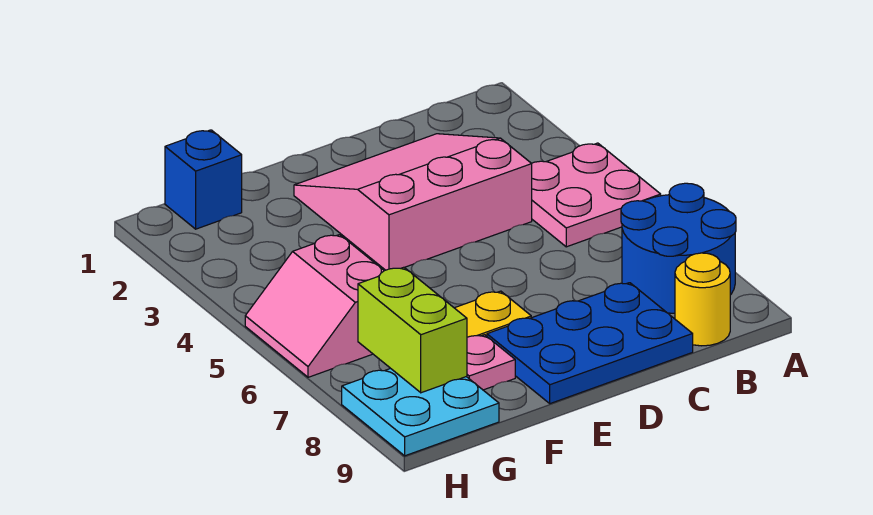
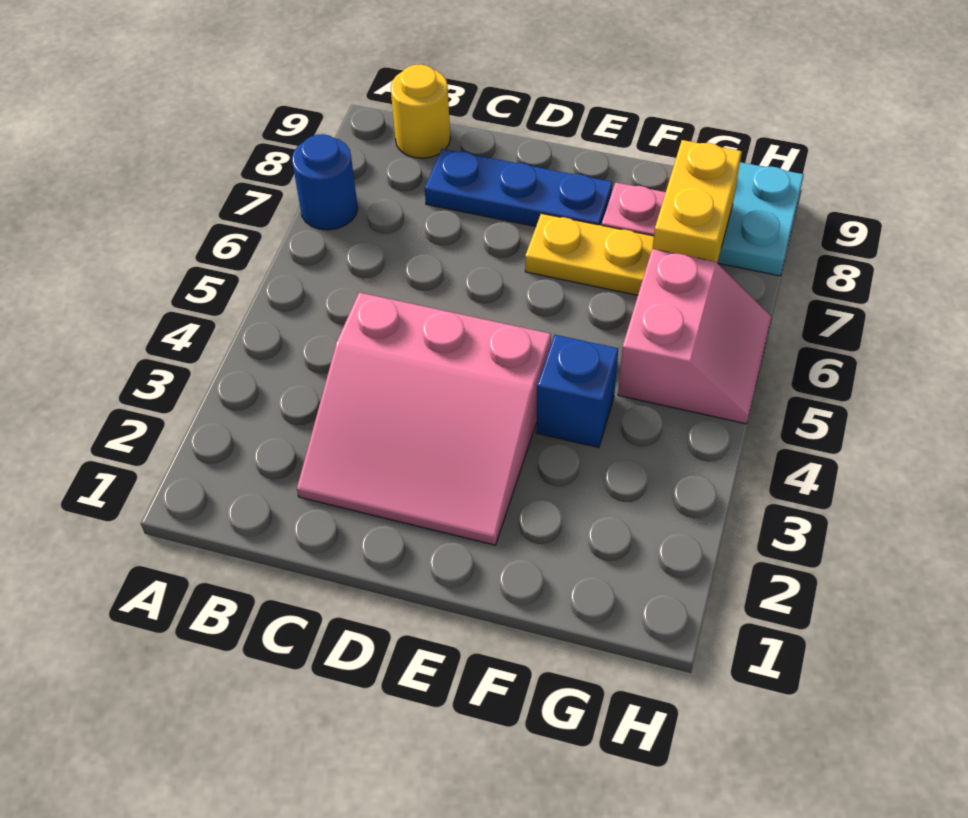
pink 2x2 plate [532,143,661,247] -> none
blue 2x2 round brick [621,183,736,313] -> blue 1x1 round brick [292,134,358,230]
blue 2x3 plate [487,283,693,404] -> blue 1x3 plate [425,149,612,227]
blue 1x1 brick [165,130,242,229] -> blue 1x1 brick moved to [536,335,618,448]
lime 1x2 brick [358,267,467,393] -> yellow 1x2 brick [653,140,742,262]

